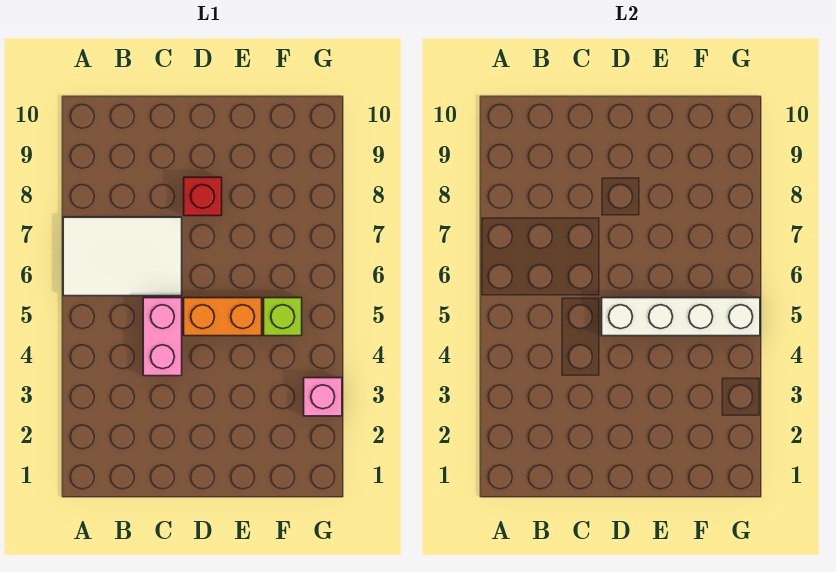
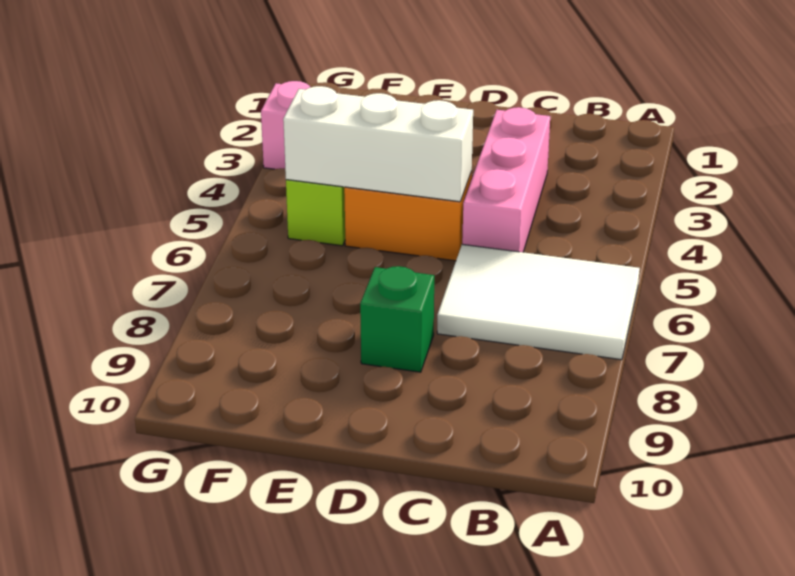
pink 1x2 brick [143,298,182,376] -> pink 1x3 brick [462,107,550,252]
white 1x4 brick [602,298,760,336] -> white 1x3 brick [283,86,473,202]
red 1x1 brick [184,177,222,216] -> green 1x1 brick [360,266,434,372]

